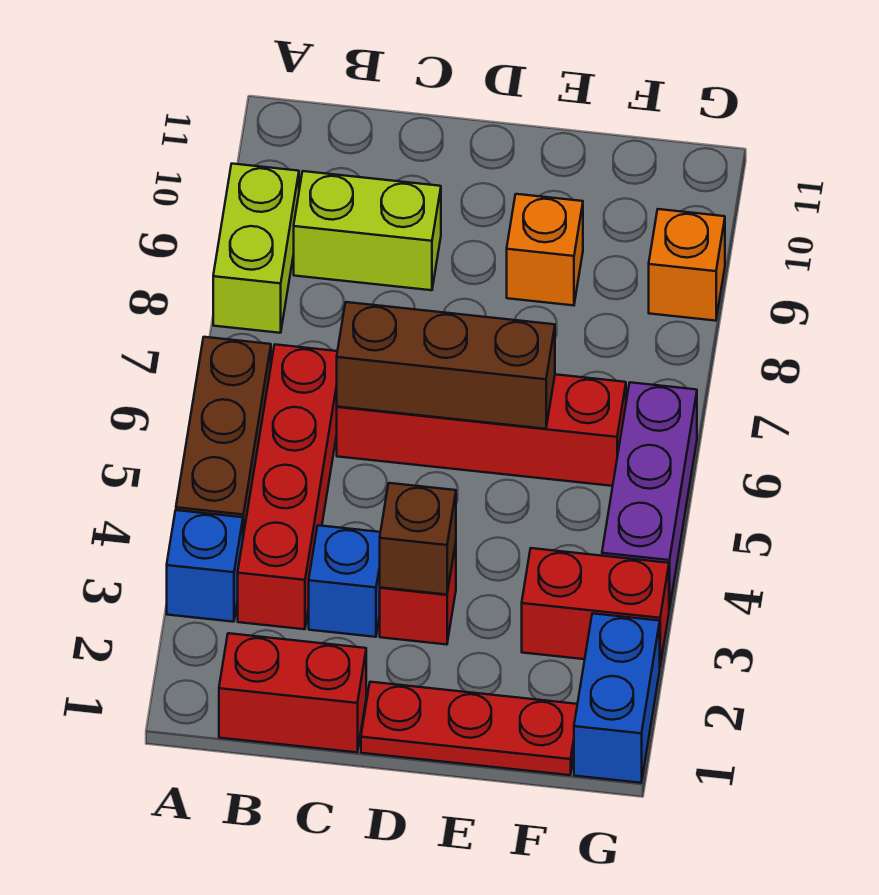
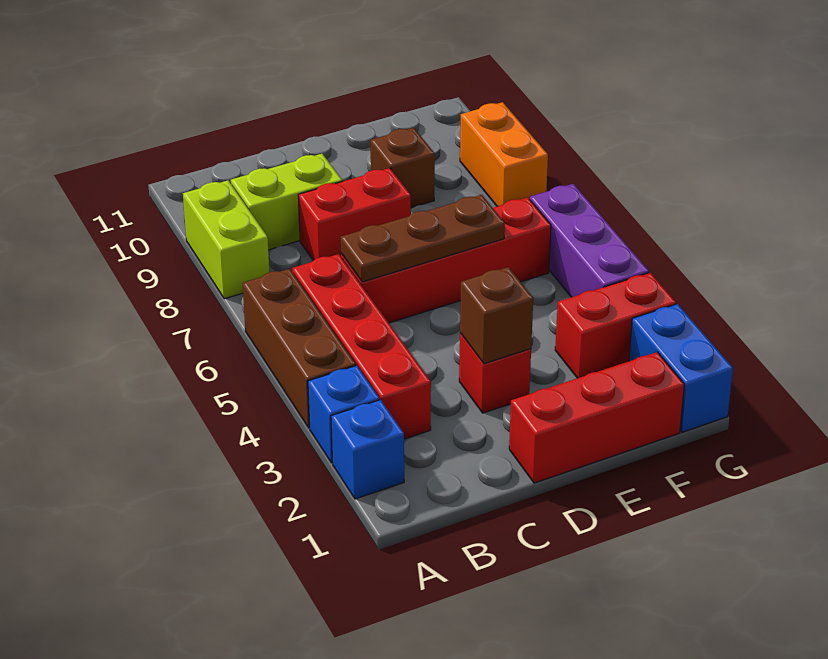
red 1x2 brick [219,633,366,752] -> red 1x2 brick moved to [298,168,411,260]
blue 1x1 brick [309,525,380,637] -> blue 1x1 brick moved to [331,400,404,499]
brown 1x3 brick [337,302,555,429] -> brown 1x3 plate [341,195,505,282]
red 1x3 plate [361,682,577,775] -> red 1x3 brick [509,352,684,483]
orange 1x1 brick [507,194,583,305] -> brown 1x1 brick [371,128,435,208]
orange 1x1 brick [649,209,725,321] -> orange 1x2 brick [460,102,548,206]

